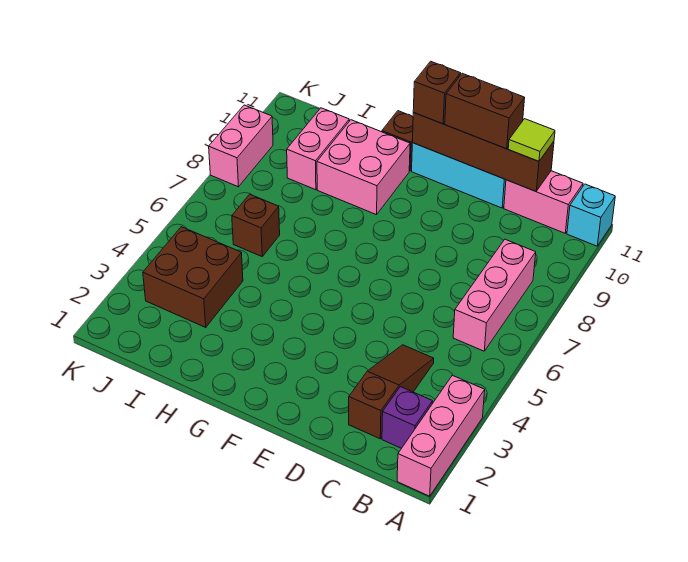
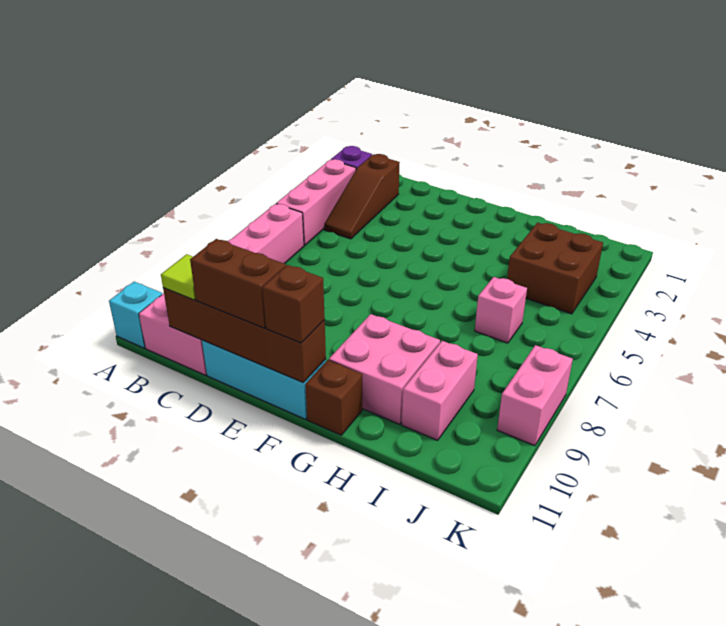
pink 1x3 brick [397,375,485,496] -> pink 1x3 brick moved to [276,159,356,245]
brown 1x1 brick [232,194,280,257] -> pink 1x1 brick [475,277,527,343]

